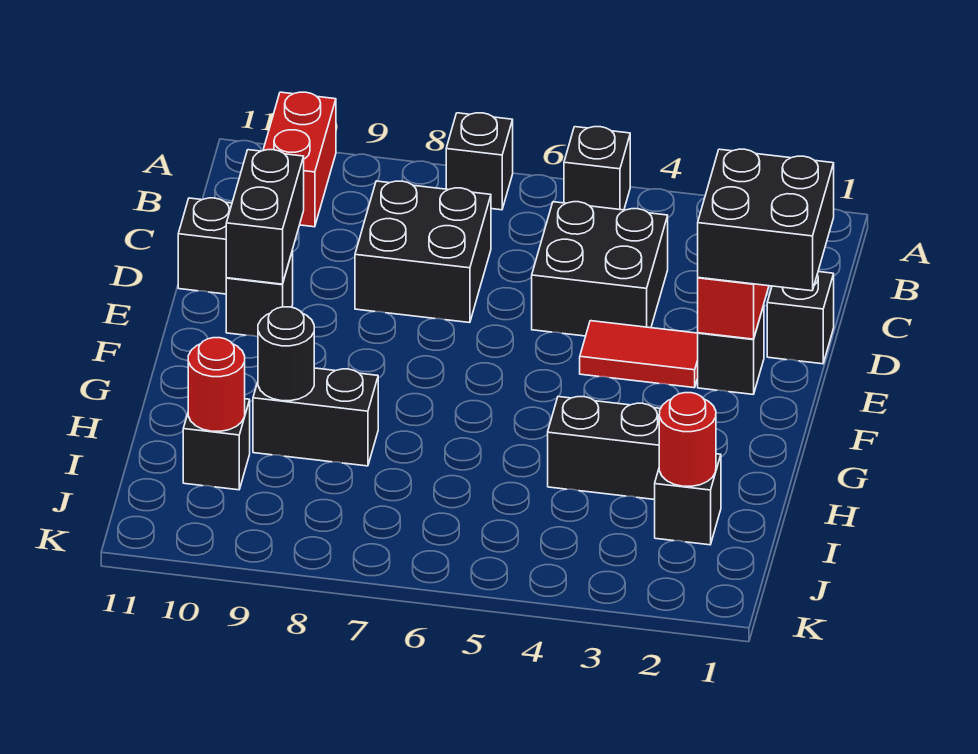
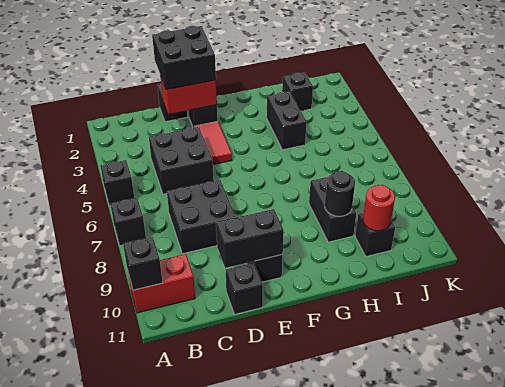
none -> black 1x1 brick [123,237,163,290]
red 1x1 round brick [659,393,716,486] -> none

